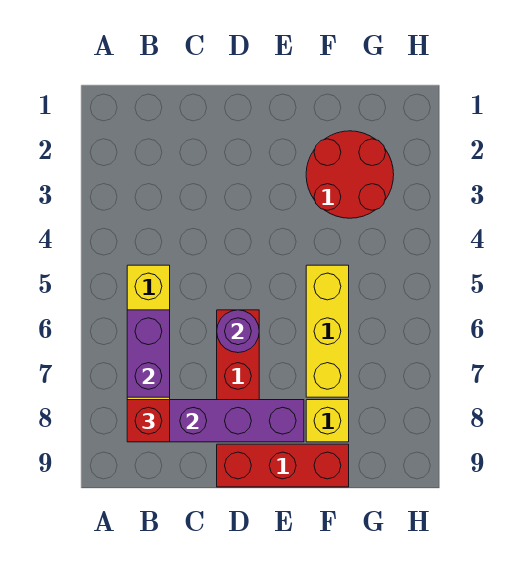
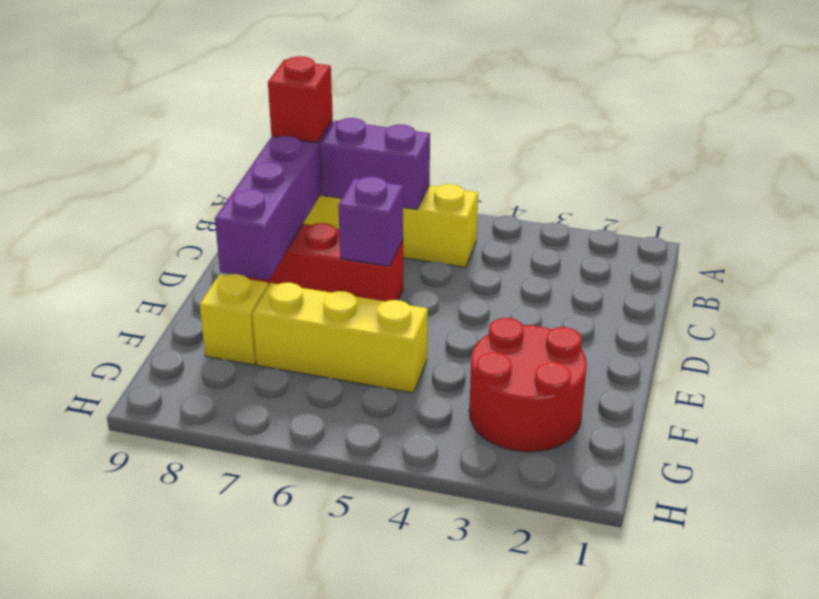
purple 1x1 round brick [217,310,259,353] -> purple 1x1 brick [338,177,403,266]
red 1x3 brick [217,444,349,487] -> none

